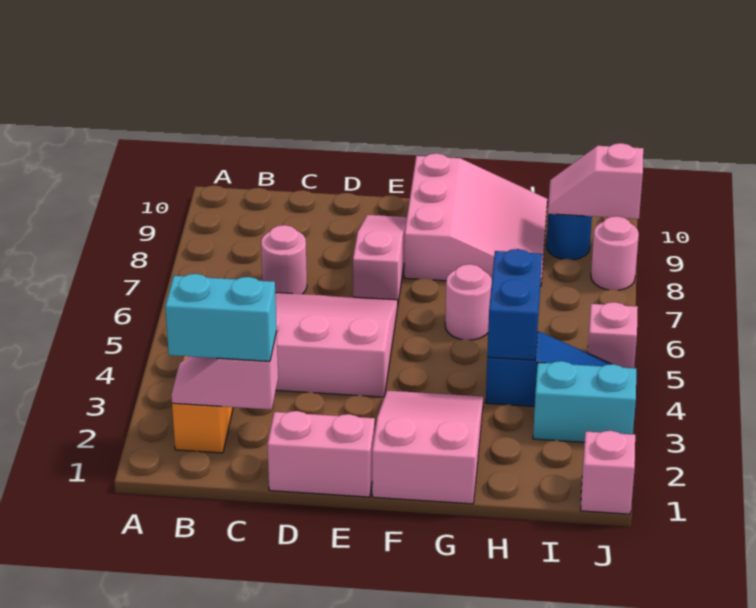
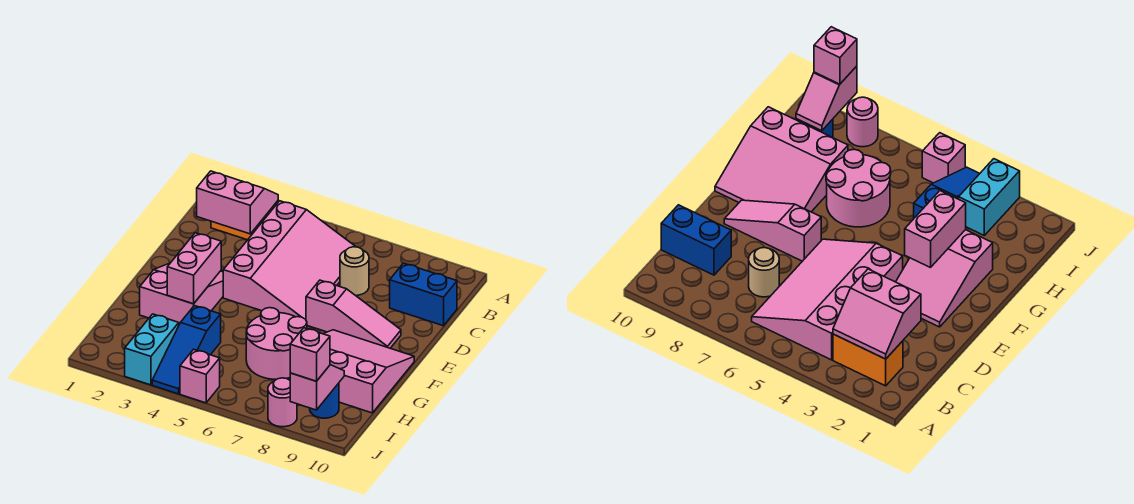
pink 1x2 slope [171,332,278,410] -> pink 2x2 slope [197,171,278,234]
cyan 1x2 brick [165,274,277,361] -> none
pink 1x1 round brick [261,225,307,294] -> tan 1x1 round brick [340,247,369,296]
pink 1x2 brick [267,411,375,497] -> pink 1x2 brick moved to [167,233,221,304]
pink 2x3 slope [372,391,483,504] -> pink 2x3 slope turned to [140,263,223,324]
pink 3x3 slope [404,153,547,286] -> pink 3x3 slope turned to [324,330,414,413]
pink 1x1 round brick [445,264,492,340] -> pink 2x2 round brick [246,308,307,379]
blue 1x2 brick [487,249,542,360] -> blue 1x2 brick moved to [390,263,457,326]
pink 1x1 brick [581,431,635,514] -> pink 1x1 brick moved to [290,328,330,381]

